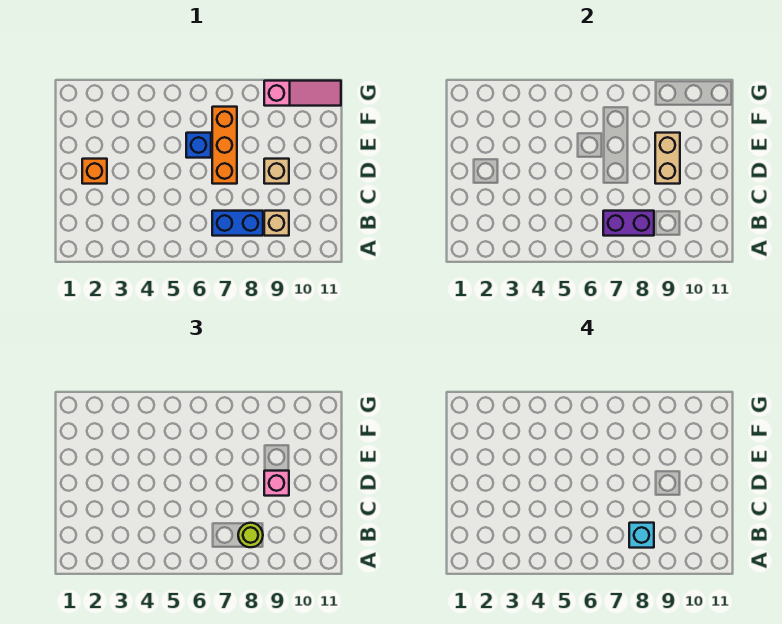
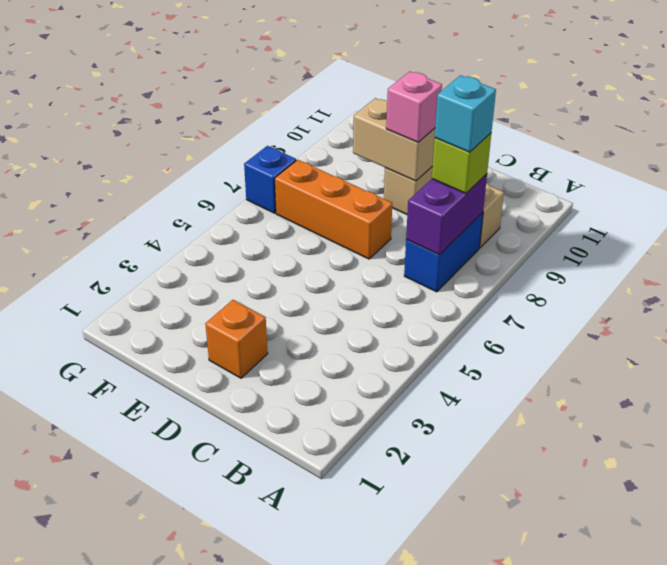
lime 1x1 round brick [238,523,263,547] -> lime 1x1 brick [432,133,491,193]
blue 1x1 brick [186,133,211,158] -> blue 1x1 brick moved to [244,146,296,213]
pink 1x3 slope [264,81,341,106] -> none

